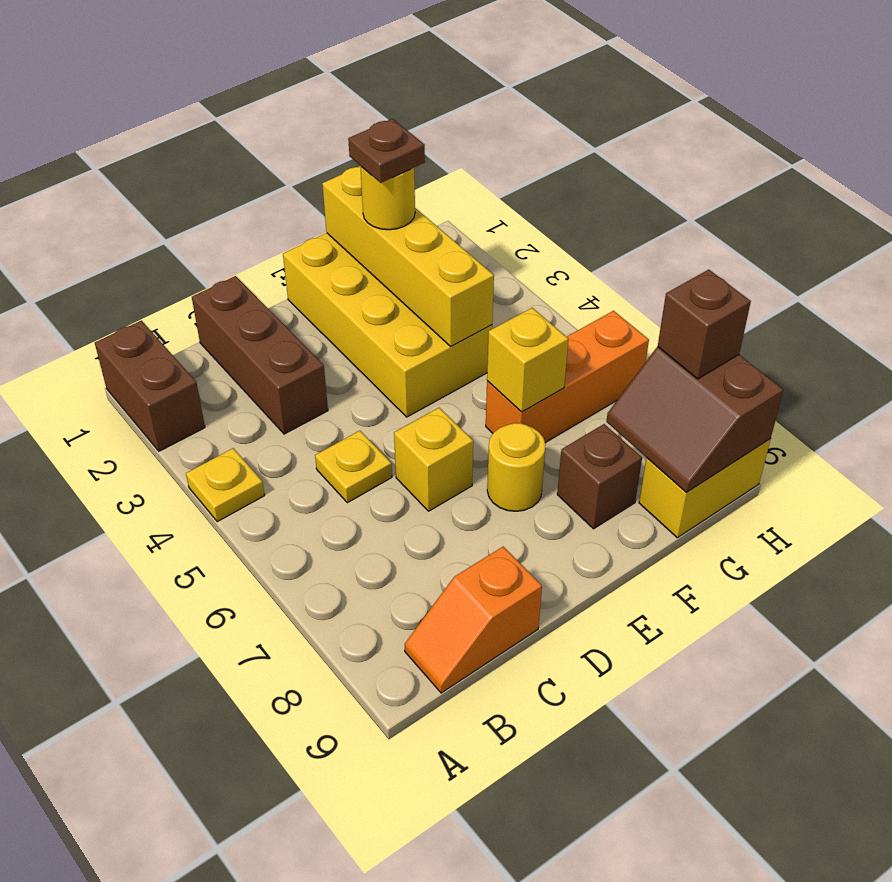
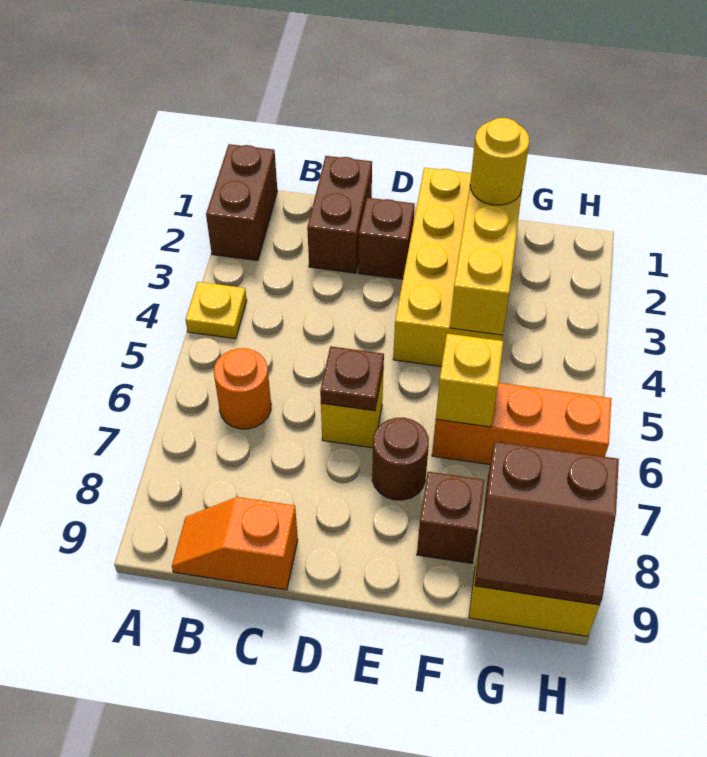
none -> orange 1x1 round brick [214,348,271,429]
brown 1x3 brick [192,276,328,434] -> brown 1x2 brick [307,156,372,273]
yellow 1x1 plate [315,431,392,503] -> none
yellow 1x1 round brick [487,423,546,511] -> brown 1x1 round brick [372,418,429,500]
brown 1x1 plate [348,119,425,183] -> brown 1x1 plate moved to [320,346,384,411]
brown 2x2 slope [606,347,783,492] -> brown 2x2 slope turned to [475,441,619,605]
brown 1x1 brick [658,270,751,379] -> brown 1x1 brick moved to [358,198,415,279]

